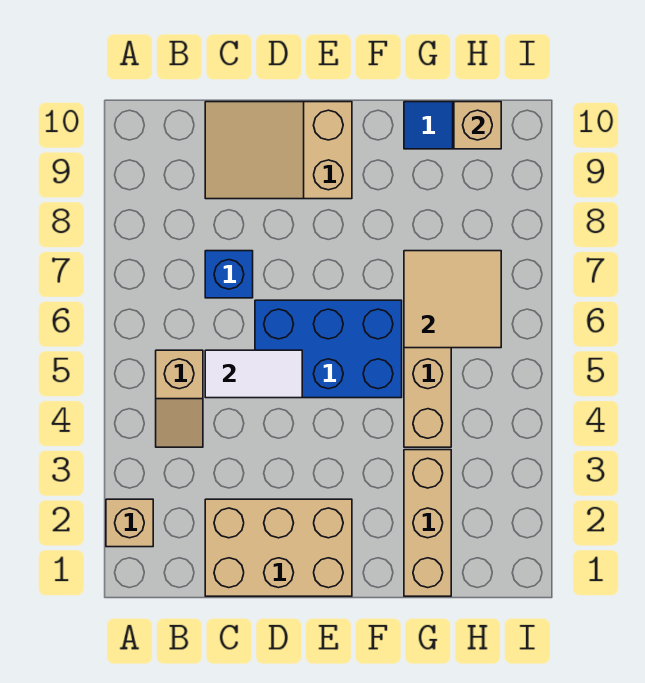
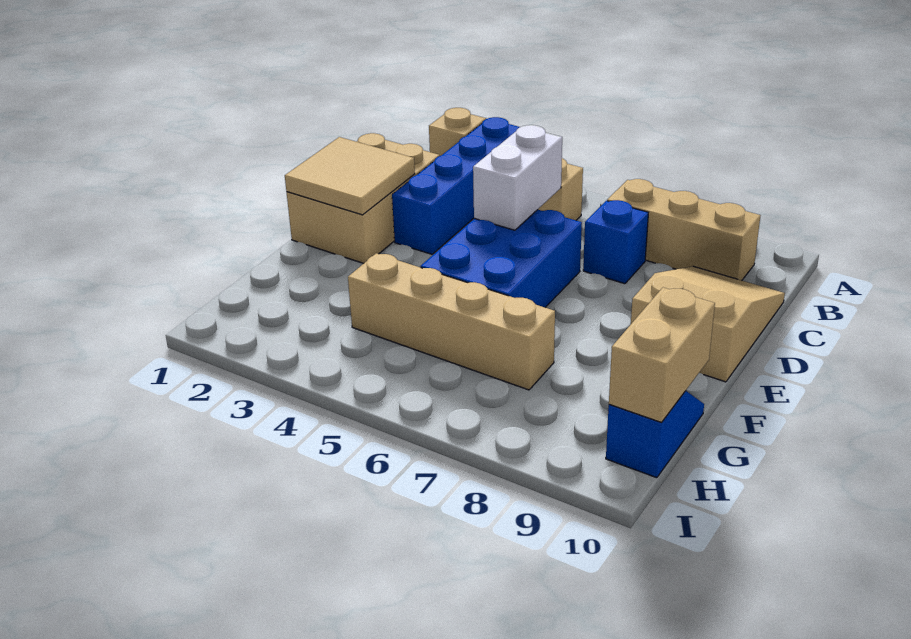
none -> blue 1x4 brick [392,117,519,254]
white 1x2 tile [205,350,302,398] -> white 1x2 brick [473,125,562,230]
tan 1x3 brick [404,450,451,596] -> tan 1x3 brick moved to [607,179,760,280]
tan 2x2 tile [404,251,501,348] -> tan 2x2 tile moved to [285,137,415,215]
tan 1x1 brick [454,102,501,149] -> tan 1x2 brick [609,288,715,423]

